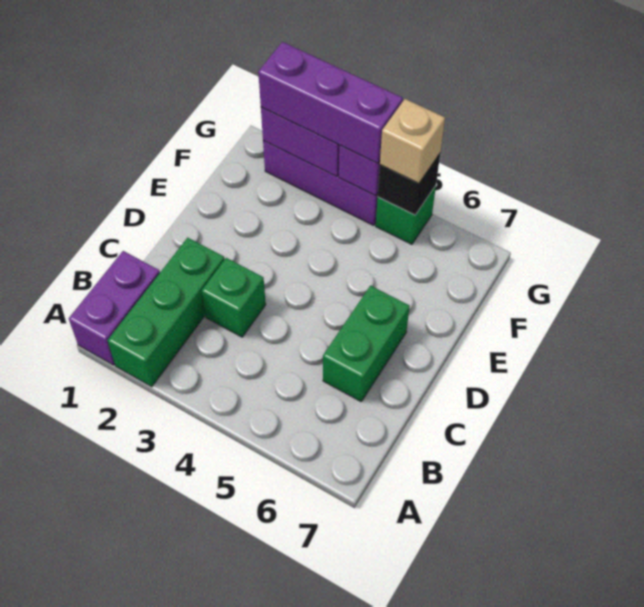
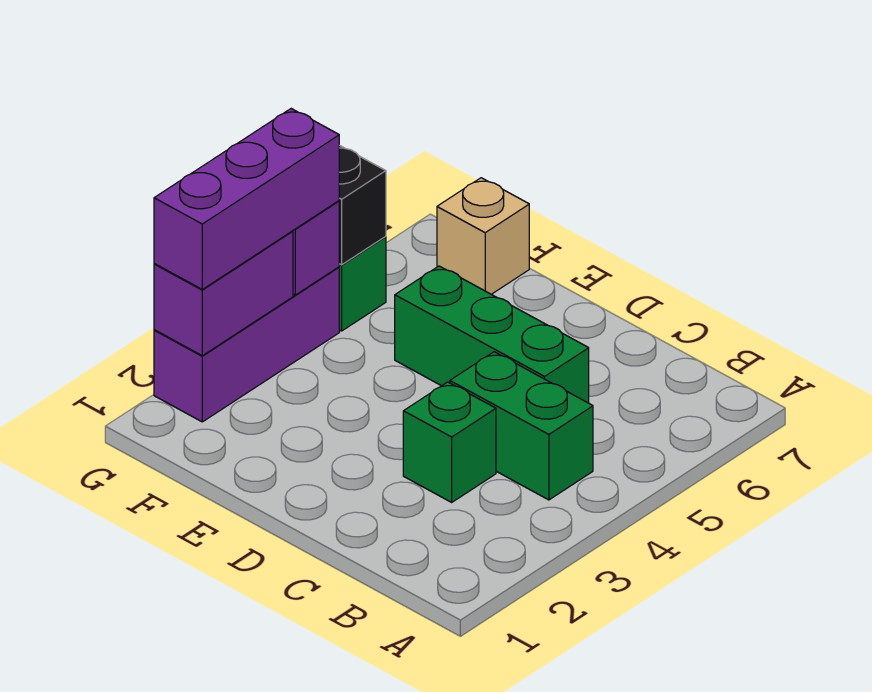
purple 1x2 brick [69,251,160,365] -> none
green 1x3 brick [108,238,225,387] -> green 1x3 brick moved to [395,266,589,403]
green 1x2 brick [323,286,410,401] -> green 1x2 brick moved to [450,352,593,500]
tan 1x1 brick [380,99,445,183] -> tan 1x1 brick moved to [437,178,529,294]

